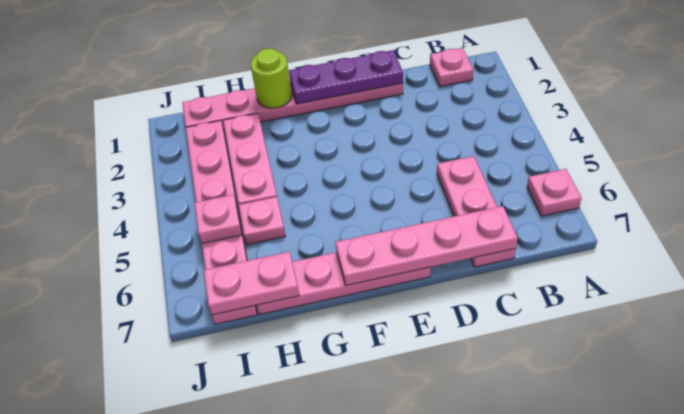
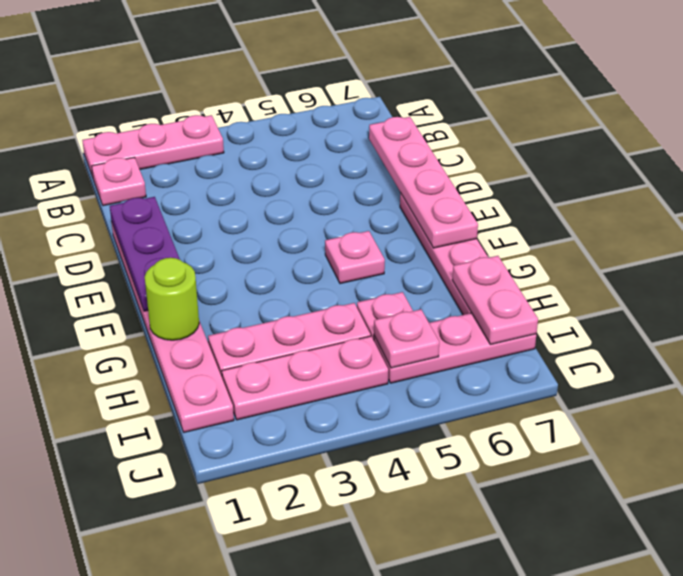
pink 1x1 plate [527,169,582,216] -> pink 1x1 plate moved to [325,231,385,284]
pink 1x3 plate [437,156,516,267] -> pink 1x3 plate moved to [82,115,224,177]

